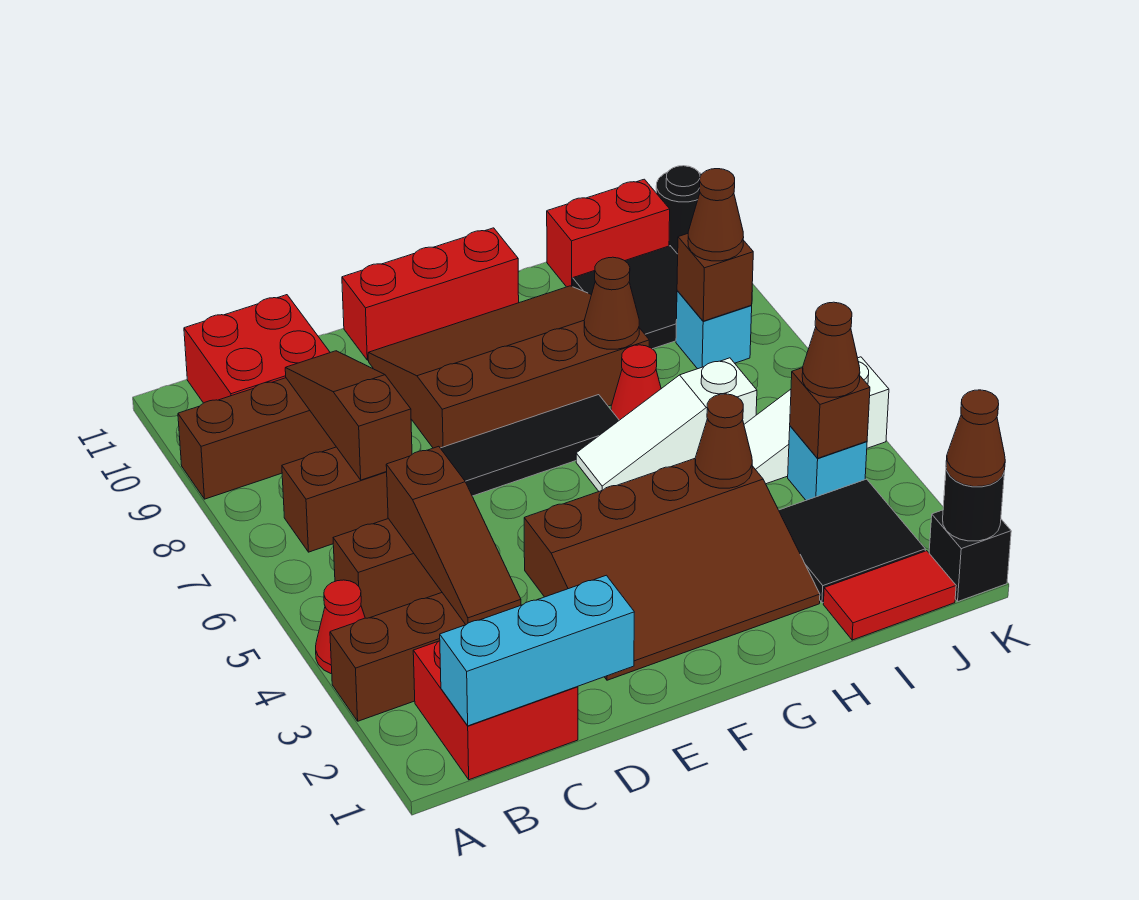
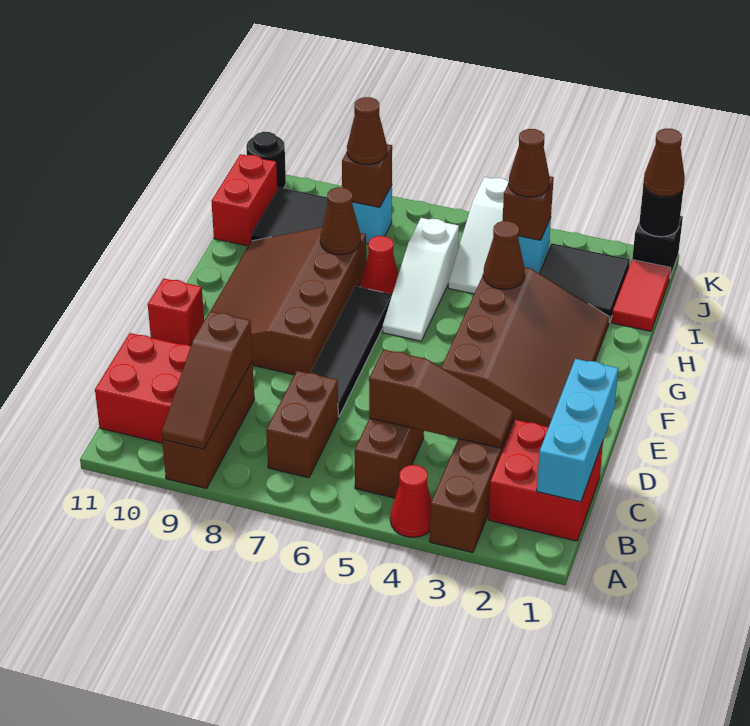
brown 1x3 slope [285,351,412,480] -> brown 1x3 slope turned to [162,311,252,449]
red 1x3 brick [342,228,519,360] -> red 1x1 brick [148,278,204,346]

